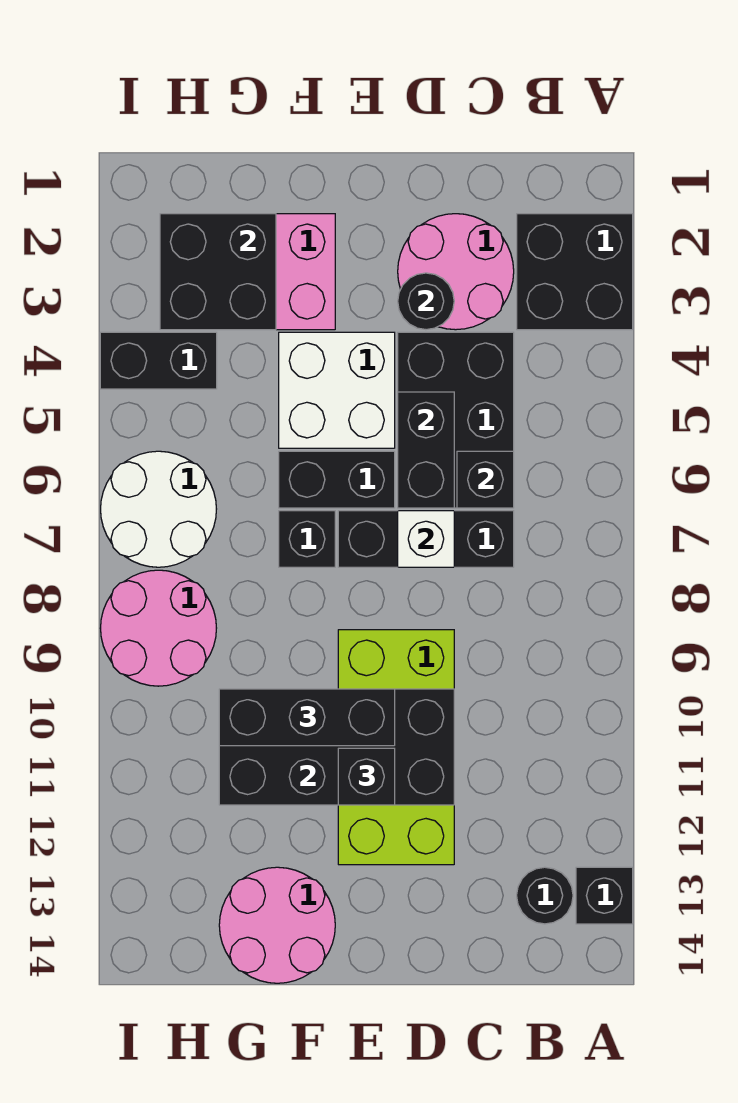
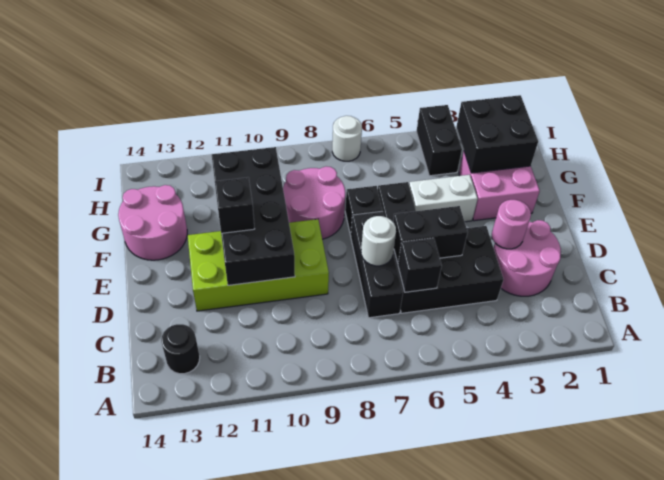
black 2x2 brick [517,214,633,330] -> none
black 1x1 brick [576,867,633,924] -> none
black 1x1 round brick [398,273,454,330] -> pink 1x1 round brick [492,200,531,249]
white 1x1 brick [398,511,454,567] -> white 1x1 round brick [361,216,396,266]
white 2x2 brick [279,332,395,448] -> white 1x2 brick [409,175,478,222]
black 1x3 brick [219,689,395,746] -> none
white 2x2 round brick [101,451,216,567] -> white 1x1 round brick [332,116,362,161]
pink 2x2 round brick [101,570,216,686] -> pink 2x2 round brick moved to [283,166,345,239]

